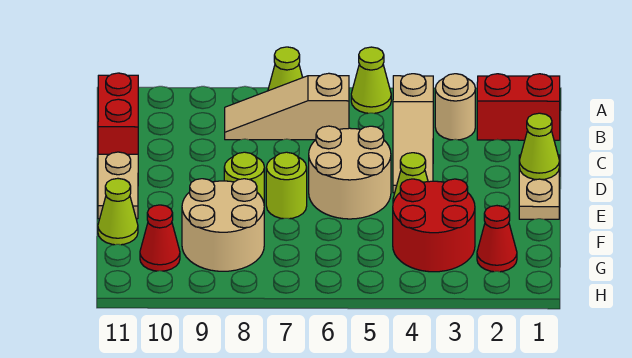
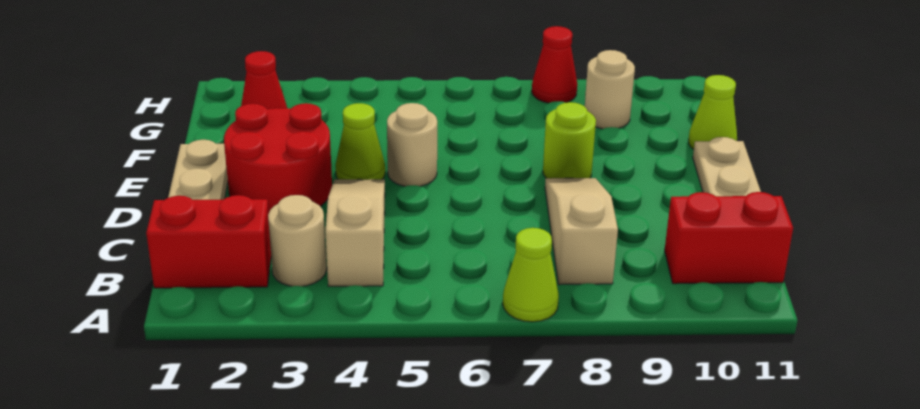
lime 1x1 cone [351,47,391,113] -> none
tan 1x3 slope [225,73,349,140] -> tan 1x3 slope turned to [545,178,618,285]
red 1x2 brick [98,73,138,154] -> red 1x2 brick turned to [665,192,793,284]
lime 1x1 cone [519,113,559,180] -> none
tan 2x2 round brick [309,126,391,219] -> tan 1x1 round brick [387,103,437,186]
lime 1x1 round brick [266,152,307,219] -> none
red 2x2 round brick [393,179,475,272] -> red 2x2 round brick moved to [224,103,332,213]
tan 2x2 round brick [182,179,264,271] -> tan 1x1 round brick [585,50,635,129]
red 1x1 cone [140,205,180,271] -> red 1x1 cone moved to [532,26,577,103]

